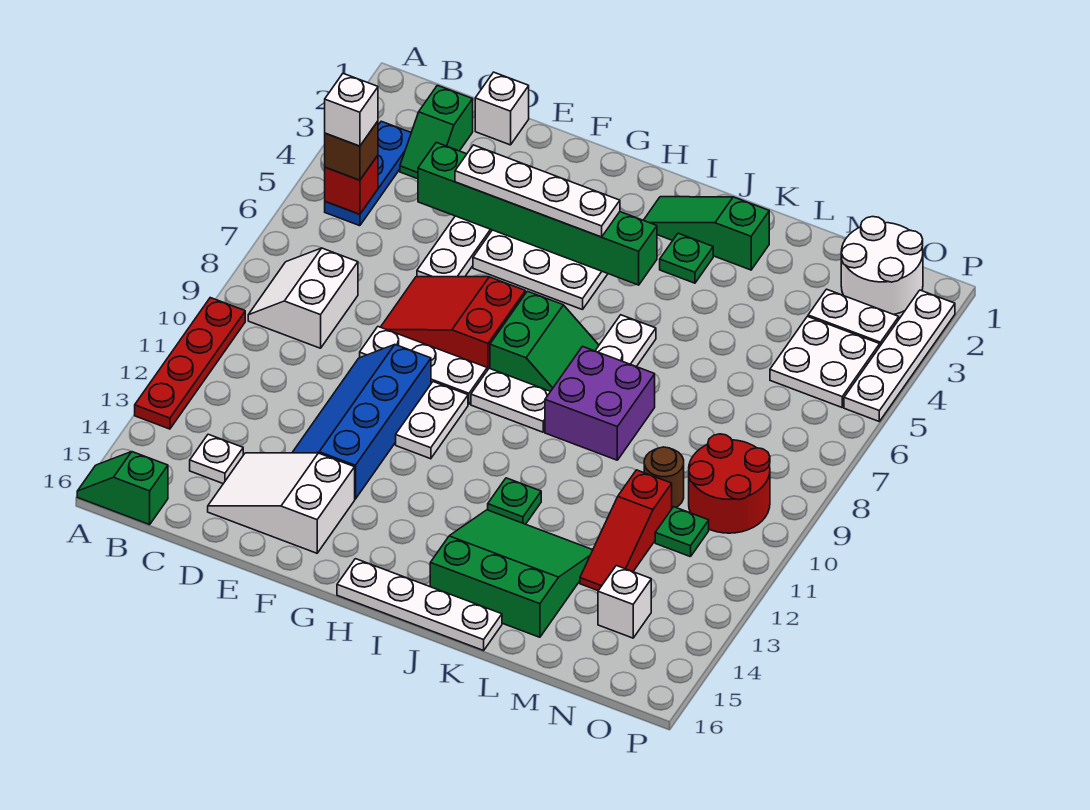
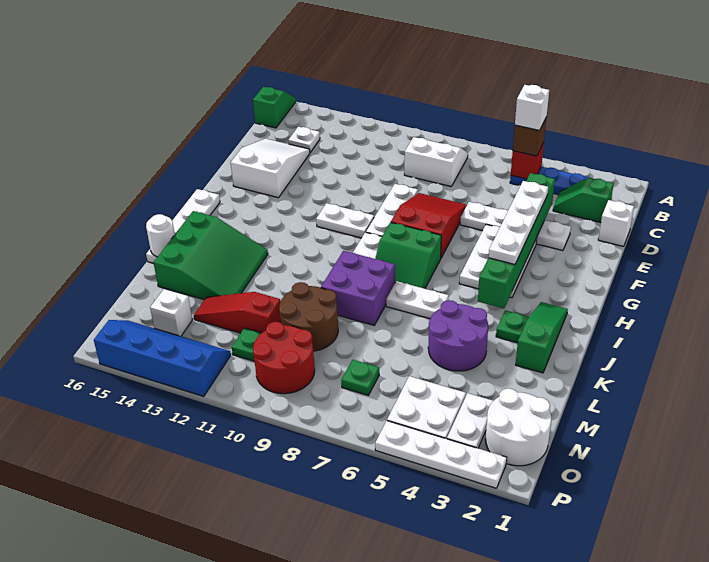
red 1x4 plate [135,298,245,429] -> none
blue 2x4 slope [292,345,431,499] -> blue 2x4 slope moved to [94,320,231,396]
green 1x1 plate [488,478,541,524] -> green 1x1 plate moved to [341,360,379,395]
none -> purple 2x2 round brick [428,300,488,371]
none -> white 1x1 round brick [146,214,175,257]
brown 1x1 round brick [644,447,684,508] -> brown 2x2 round brick [279,282,338,351]

